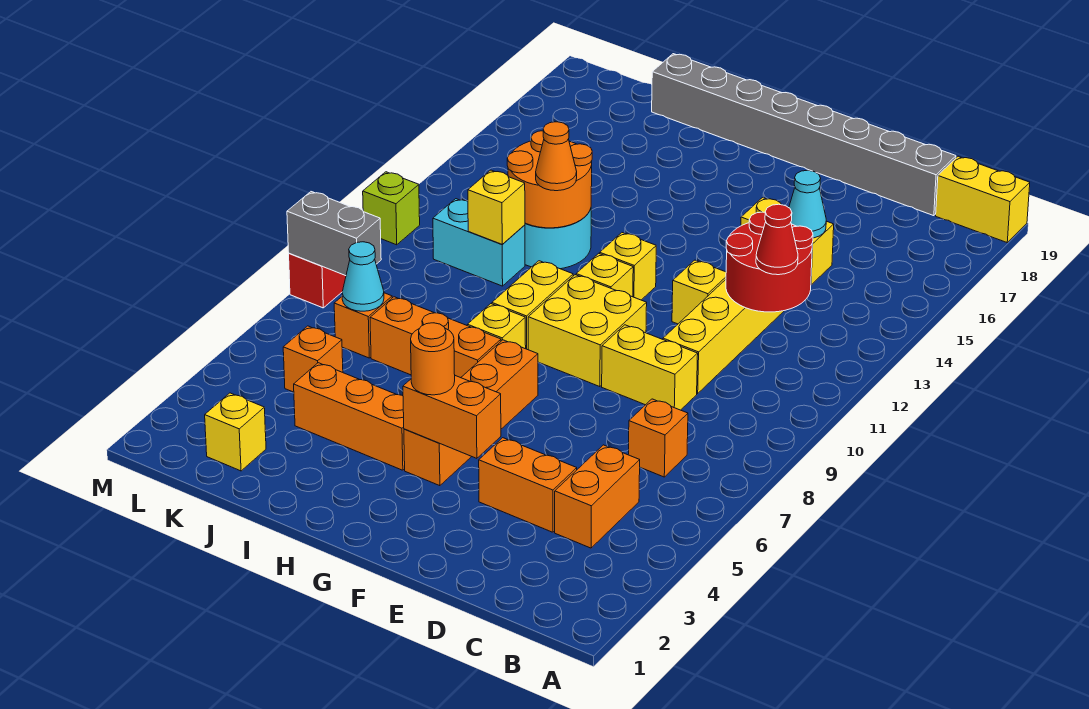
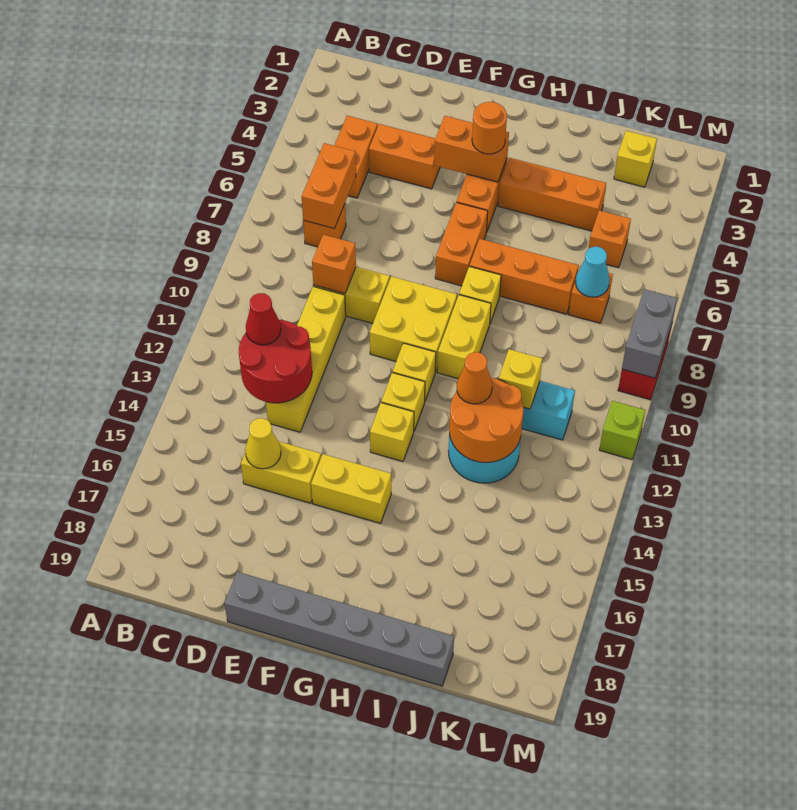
yellow 1x2 brick [936,156,1030,242] -> yellow 1x2 brick moved to [311,454,391,523]
none -> orange 1x2 brick [302,143,356,229]
grey 1x8 brick [652,54,956,216] -> grey 1x6 brick [224,572,454,686]
none -> orange 1x1 brick [312,235,356,293]
cyan 1x1 cone [789,170,826,238] -> yellow 1x1 cone [245,418,281,469]
yellow 1x1 brick [672,260,726,324] -> yellow 1x1 brick moved to [370,403,414,461]
grey 1x2 brick [287,192,381,276] -> grey 1x2 brick turned to [622,289,677,378]

